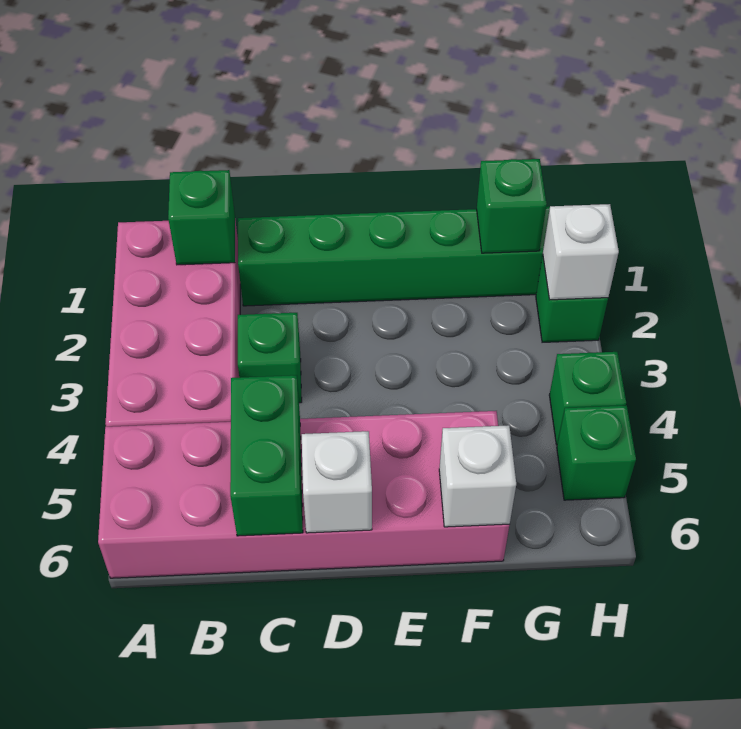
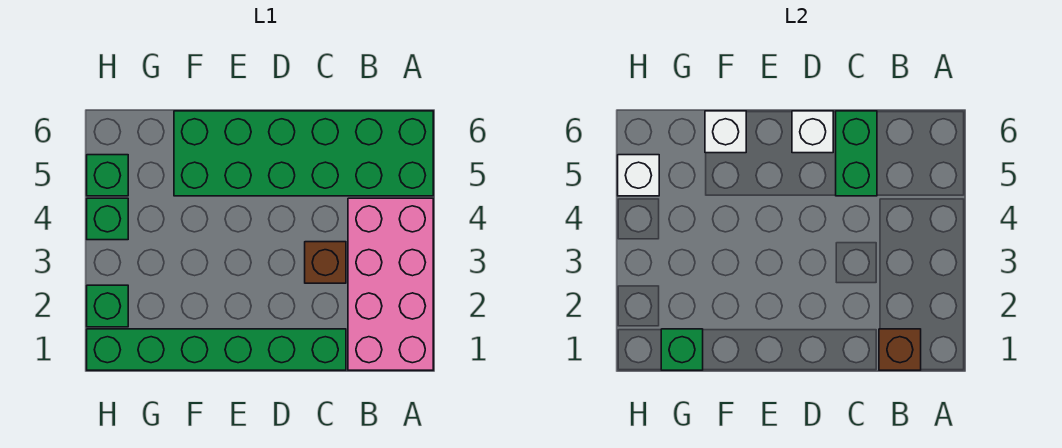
pink 2x6 brick [98,411,509,578] -> green 2x6 brick [174,111,433,196]
green 1x1 brick [168,170,235,265] -> brown 1x1 brick [879,329,921,370]
green 1x1 brick [238,313,302,403] -> brown 1x1 brick [305,242,346,283]
white 1x1 brick [543,204,619,300] -> white 1x1 brick moved to [618,155,659,196]

